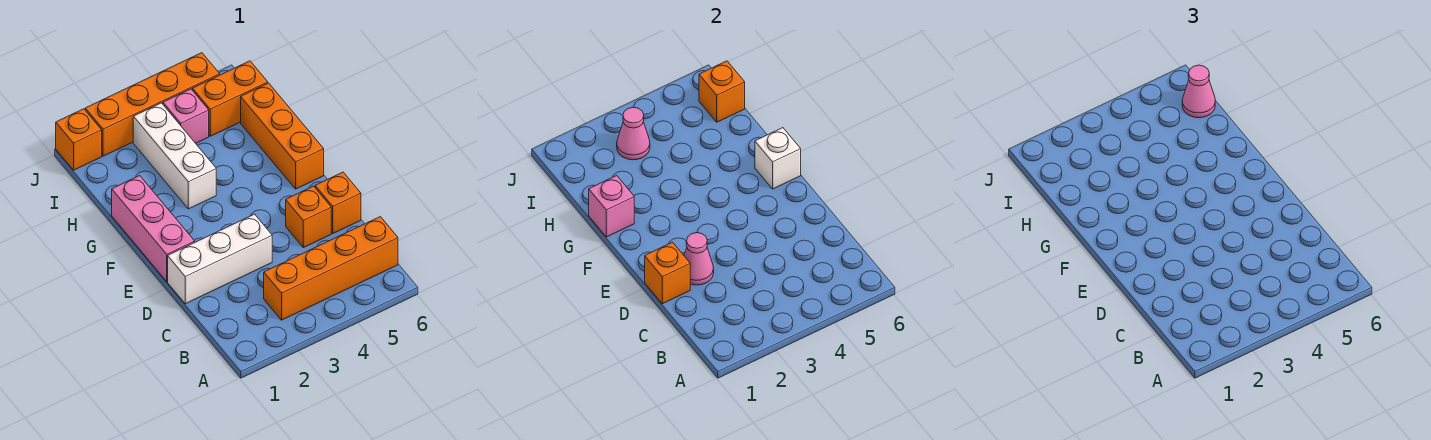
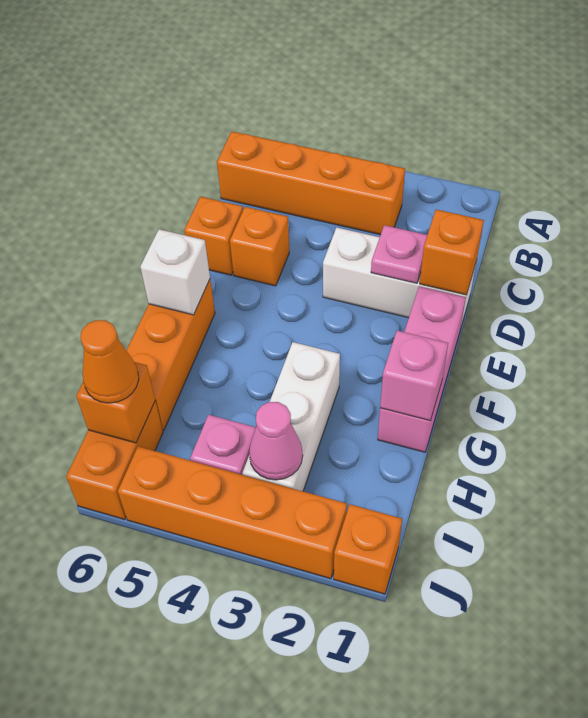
pink 1x1 cone [684,233,714,285] -> pink 1x1 plate [371,225,427,283]
orange 1x2 brick [192,61,268,136] -> orange 1x2 brick turned to [66,401,163,519]
pink 1x1 cone [1182,65,1215,118] -> orange 1x1 cone [80,320,139,403]

